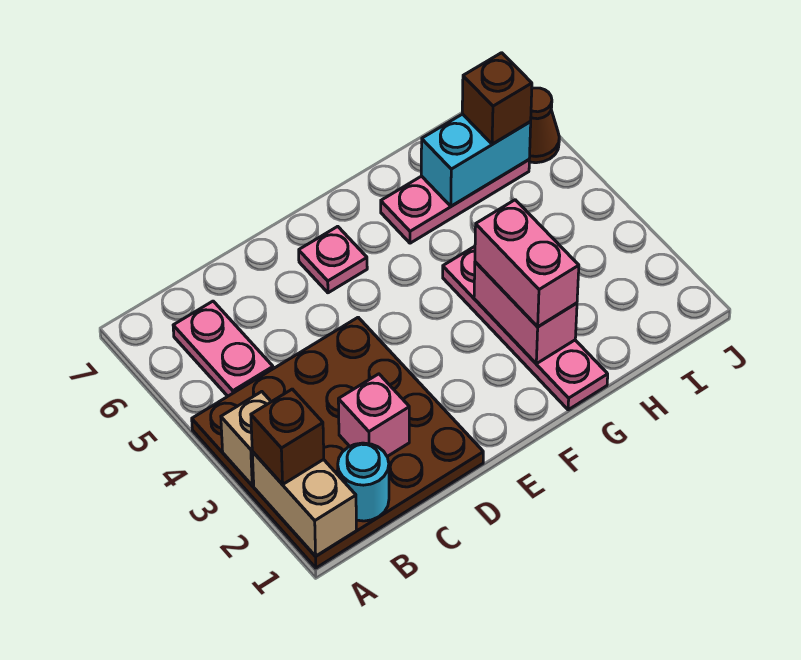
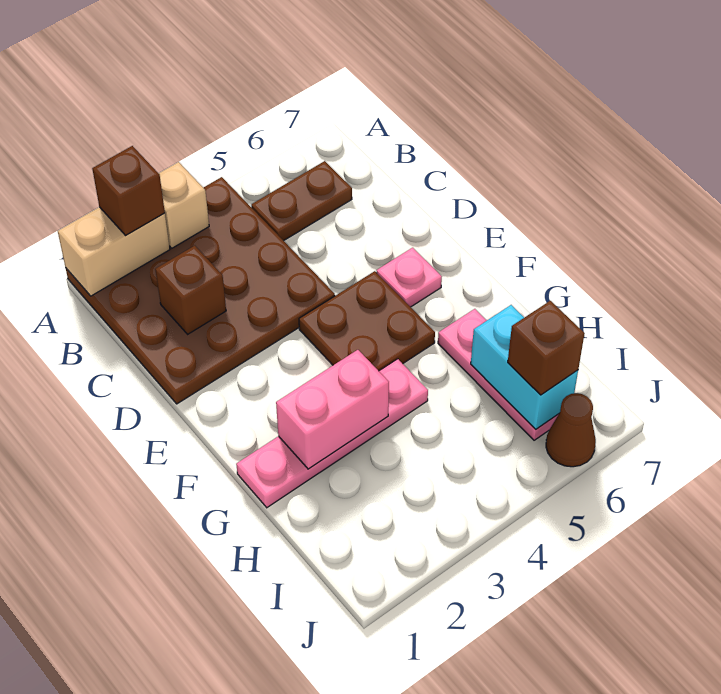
cyan 1x1 round brick [338,443,389,521] -> none
pink 1x2 plate [173,301,273,396] -> brown 1x2 plate [251,161,352,241]
pink 1x1 brick [338,374,409,456] -> brown 1x1 brick [155,246,226,334]
none -> brown 2x2 plate [299,271,435,371]
pink 1x2 brick [475,200,579,327] -> none

